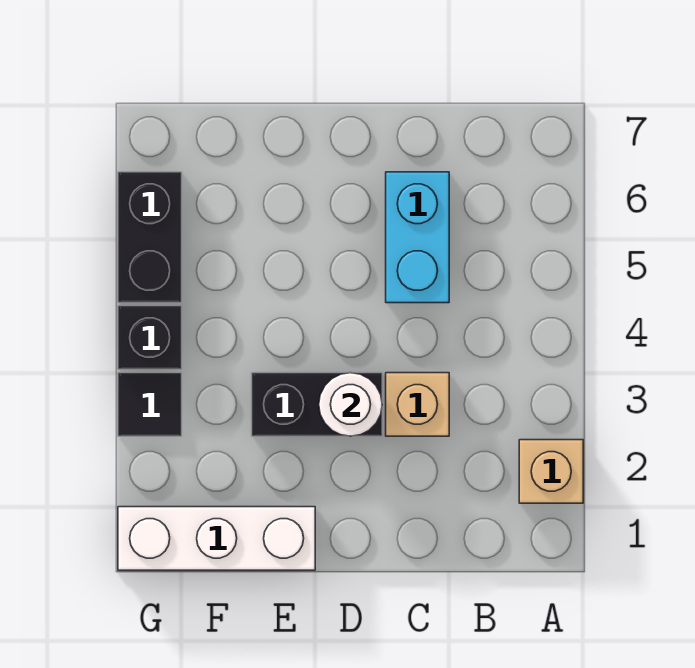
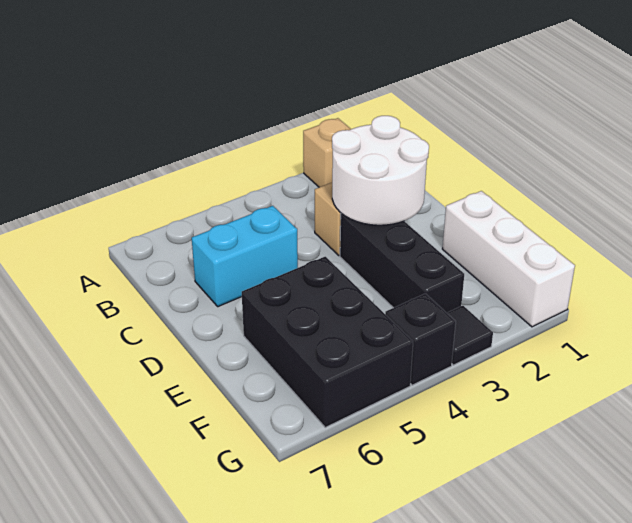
black 1x2 brick [252,373,382,436] -> black 1x3 brick [340,213,464,313]
white 1x1 round brick [319,373,382,436] -> white 2x2 round brick [332,116,429,225]
black 1x2 brick [118,172,182,303] -> black 2x3 brick [242,257,413,427]

